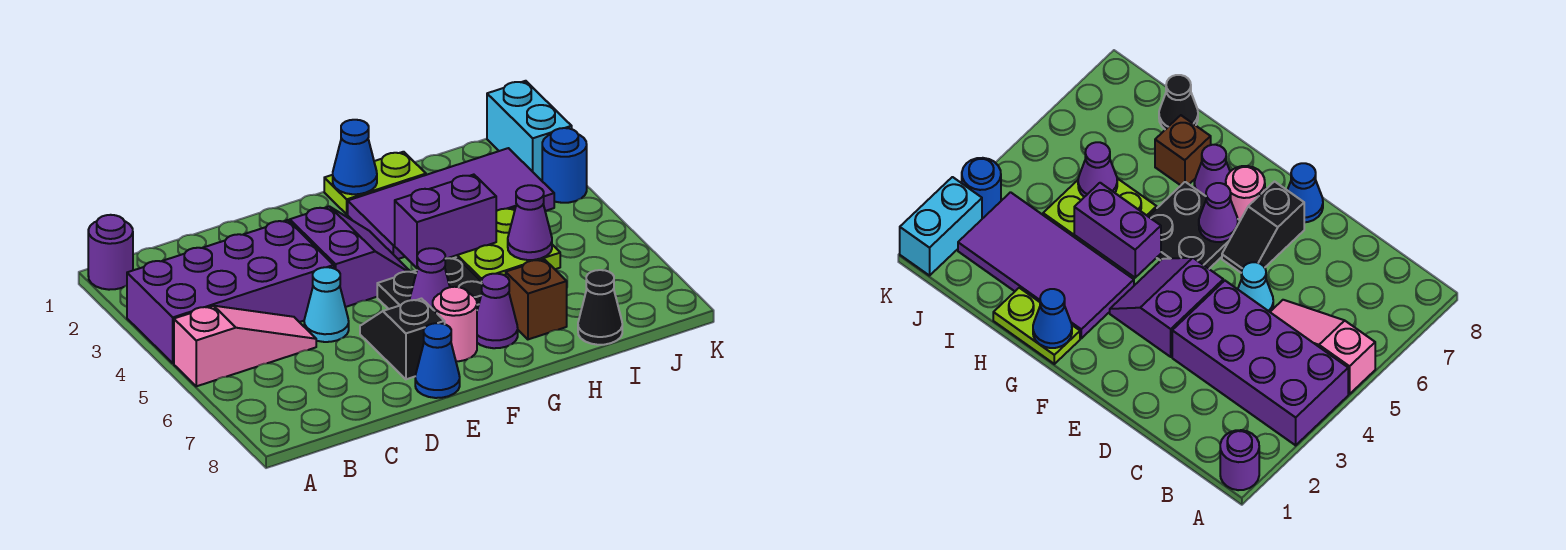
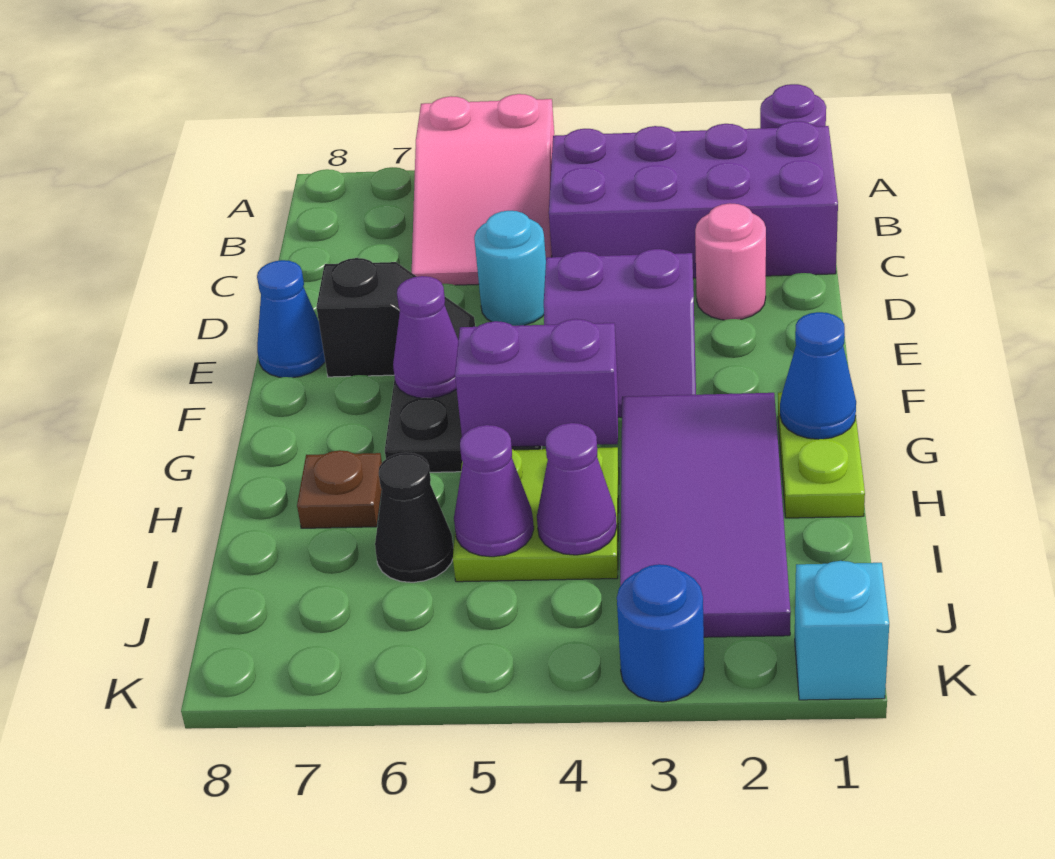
purple 2x4 brick [127,220,334,363] -> purple 2x4 brick turned to [549,121,838,278]
pink 1x3 slope [174,306,316,386] -> pink 2x3 slope [412,94,554,285]
cyan 1x1 cone [304,267,349,342] -> cyan 1x1 round brick [474,211,546,326]
pink 1x1 round brick [433,287,477,361] -> pink 1x1 round brick moved to [695,203,766,320]
purple 1x2 brick [395,175,496,268] -> purple 1x2 brick turned to [455,319,618,447]
purple 1x1 cone [477,274,518,348] -> purple 1x1 cone moved to [537,423,617,555]
brown 1x1 brick [506,259,567,339] -> brown 1x1 plate [297,450,382,528]
black 1x1 cone [578,270,622,345] -> black 1x1 cone moved to [375,453,454,582]
cyan 1x2 brick [487,81,572,181] -> cyan 1x1 brick [795,561,889,700]

